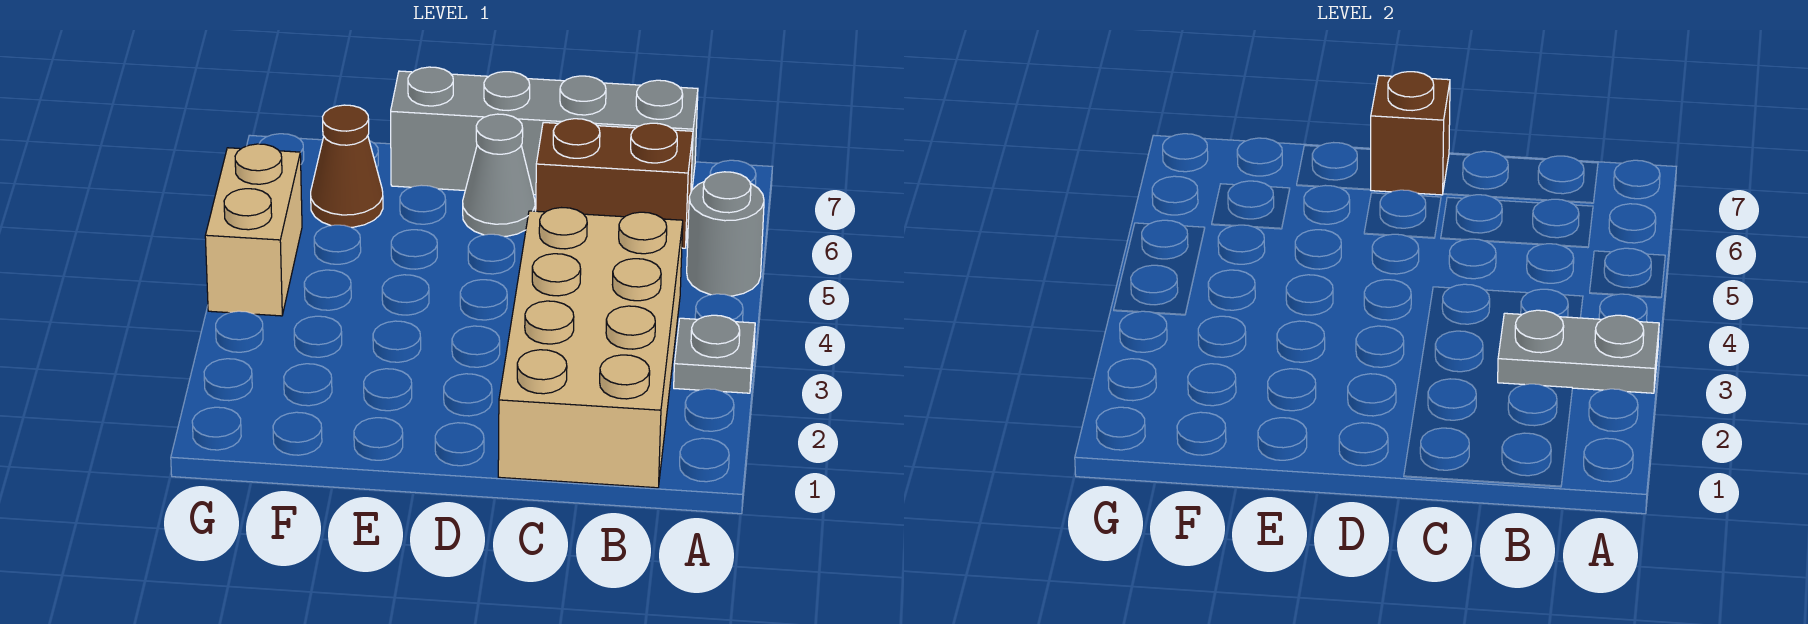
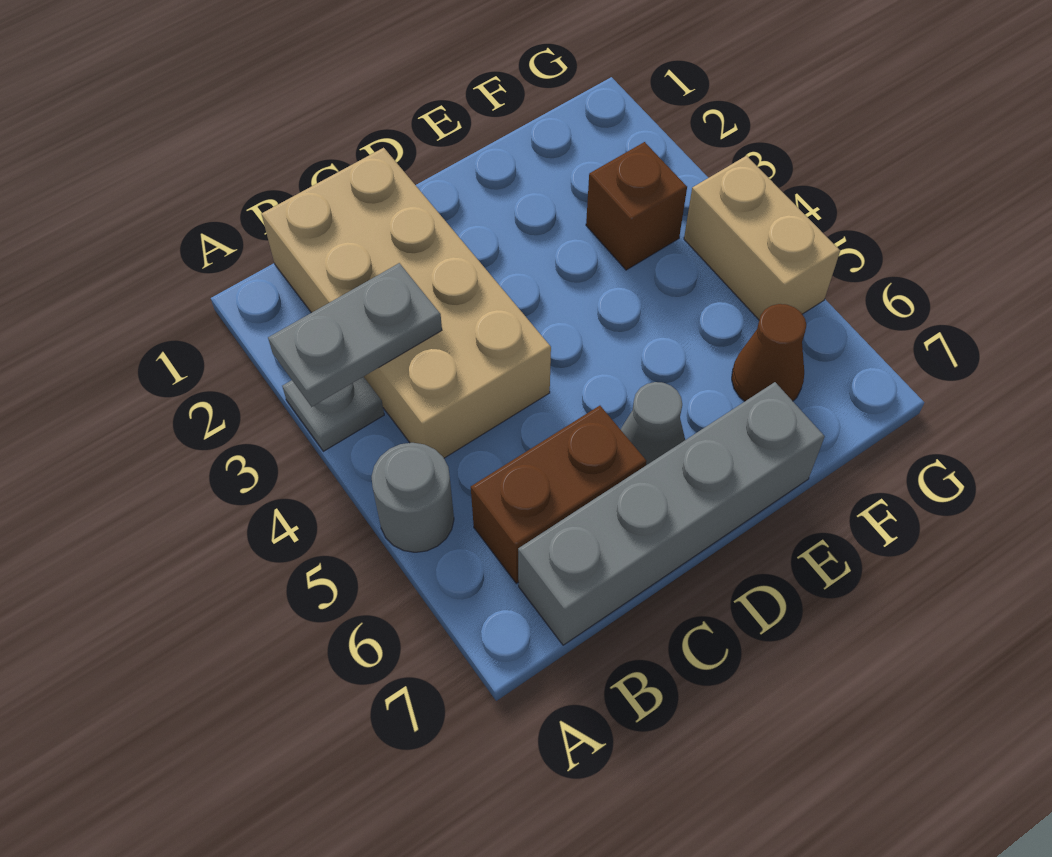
brown 1x1 brick [1371,72,1450,195] -> brown 1x1 brick moved to [586,142,687,270]

